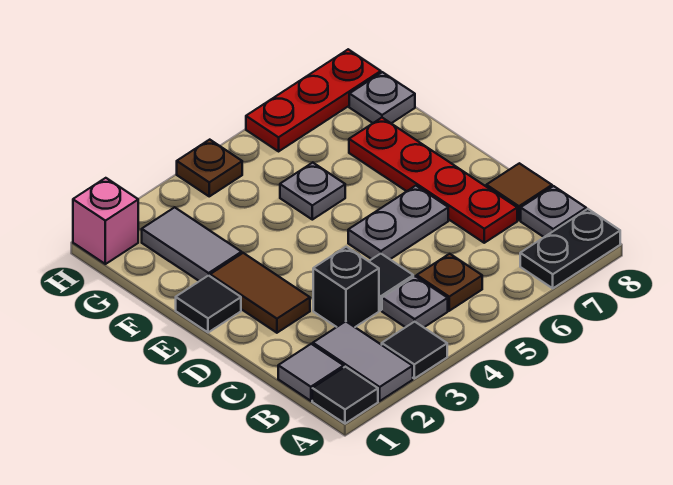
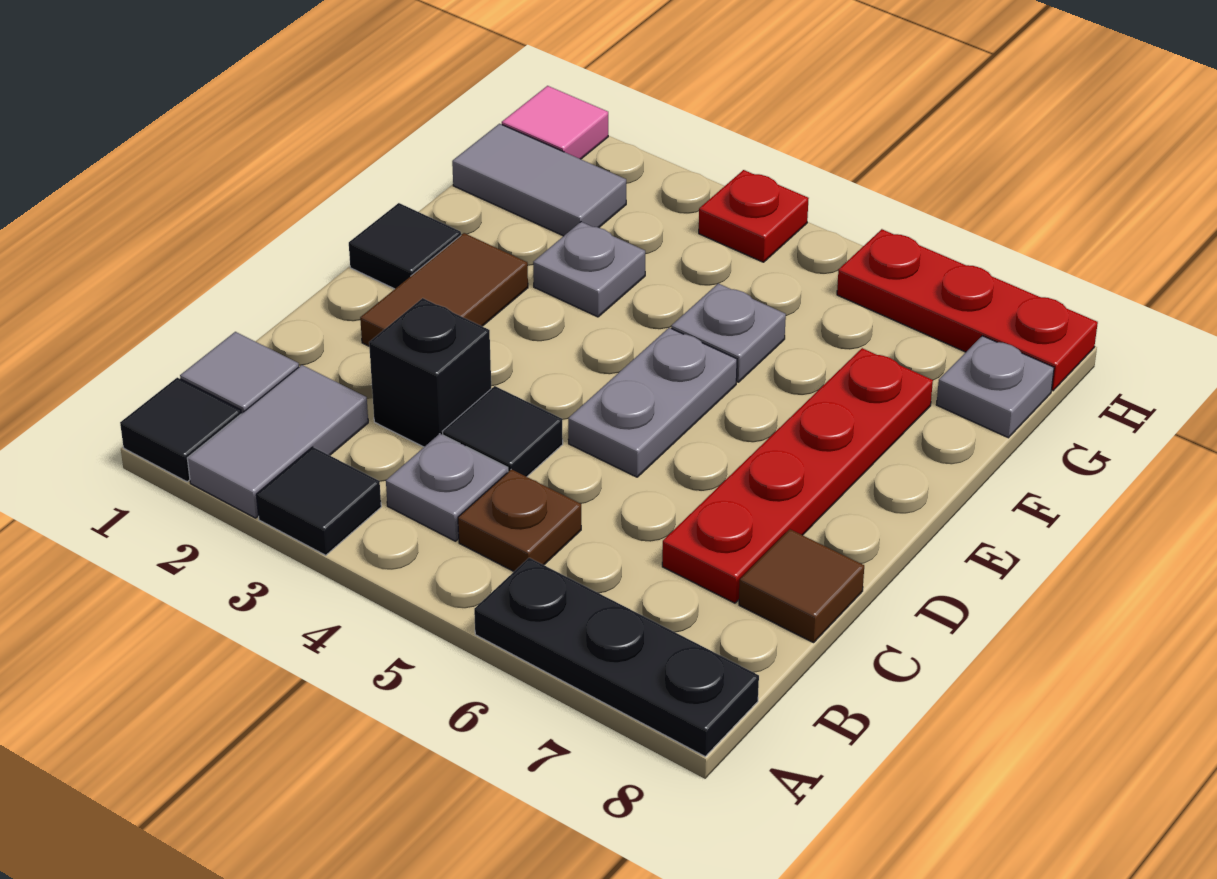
black 1x2 plate [520,209,620,288] -> black 1x3 plate [474,558,759,756]
grey 1x1 plate [521,186,586,237] -> grey 1x1 plate moved to [533,222,645,317]
grey 1x2 plate [348,186,448,259] -> grey 1x2 plate turned to [568,328,737,477]
grey 1x2 tile [142,207,242,281] -> grey 1x2 tile turned to [452,124,626,236]
pink 1x1 brick [73,178,138,264] -> pink 1x1 tile [502,86,608,159]
brown 1x1 plate [177,140,242,196] -> red 1x1 plate [699,170,809,262]

